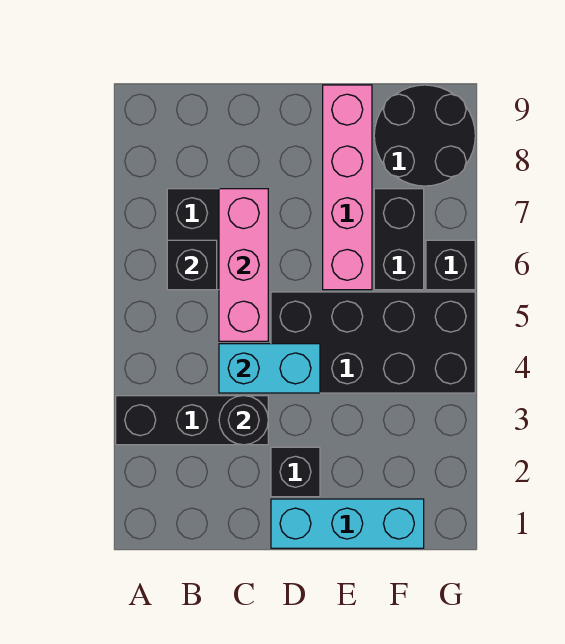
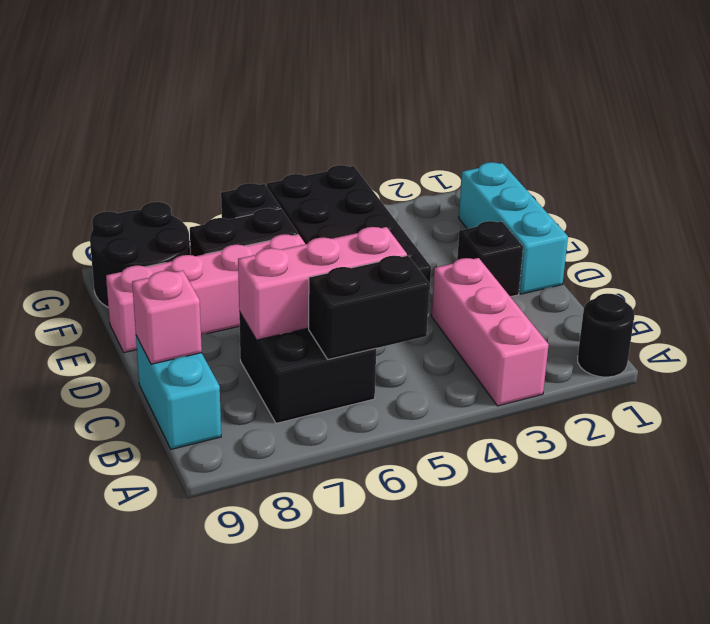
black 1x3 brick [116,396,268,445] -> pink 1x3 brick [432,258,549,406]
black 1x1 brick [167,240,217,290] -> black 1x2 brick [309,256,430,360]
black 1x1 round brick [219,396,268,445] -> black 1x1 round brick moved to [578,294,634,377]
cyan 1x2 brick [219,344,320,393] -> cyan 1x2 brick moved to [136,336,221,449]
none -> pink 1x1 brick [132,271,202,364]

